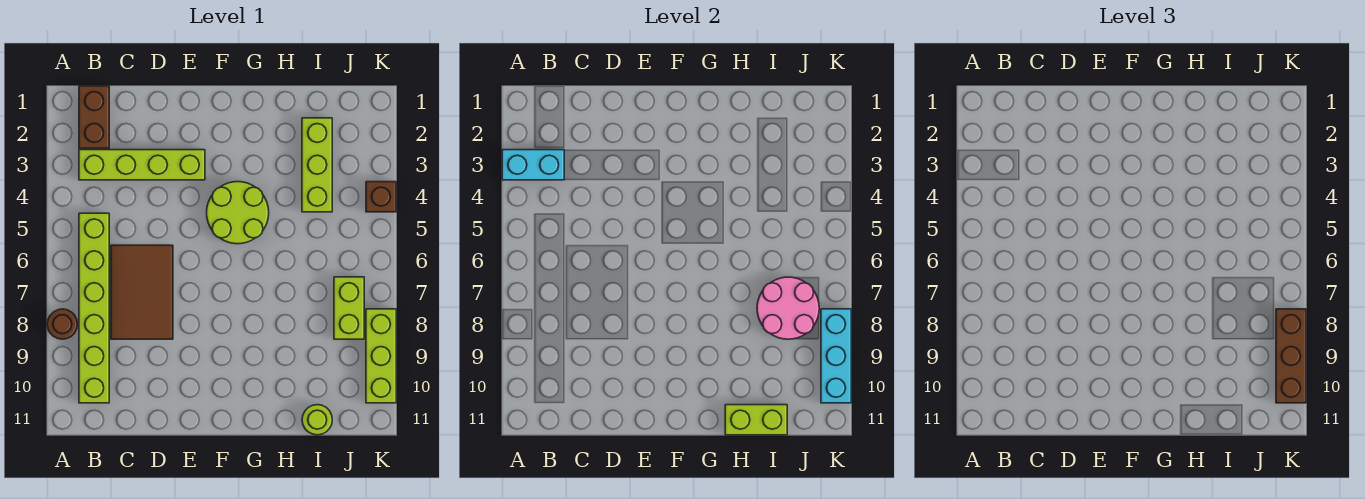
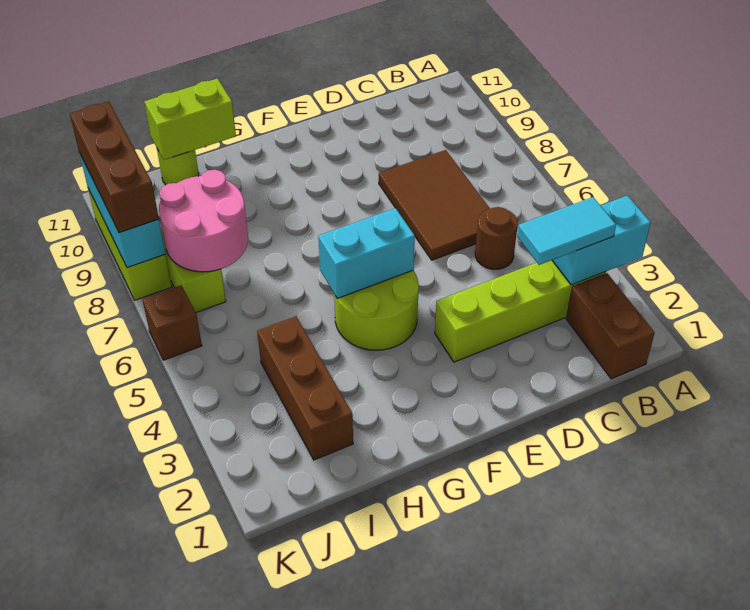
brown 1x1 round brick [47,309,77,339] -> brown 1x1 round brick moved to [475,207,518,269]
none -> cyan 1x2 tile [517,197,616,265]
lime 1x6 brick [79,213,109,403] -> none
none -> cyan 1x2 brick [318,208,415,299]
lime 1x3 brick [302,118,332,212] -> brown 1x3 brick [257,316,353,460]
brown 1x1 brick [366,182,396,212] -> brown 1x1 brick moved to [142,285,202,360]

